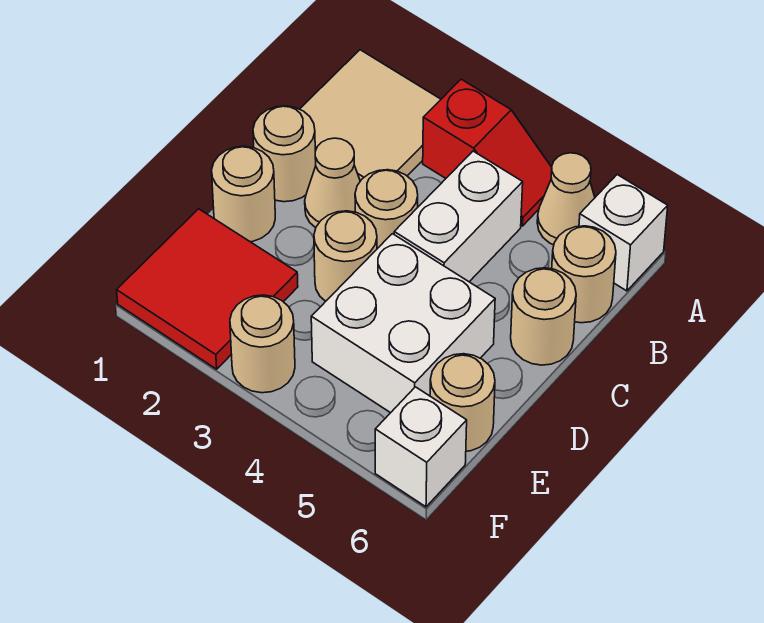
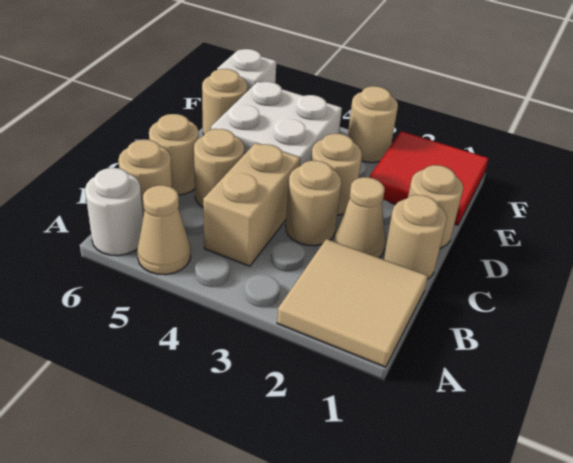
red 1x2 slope [423,79,552,226] -> none
white 1x1 brick [579,175,668,291] -> white 1x1 round brick [85,168,143,256]
white 1x2 brick [394,151,523,282] -> tan 1x2 brick [203,143,300,266]
none -> tan 1x1 round brick [194,129,244,207]

